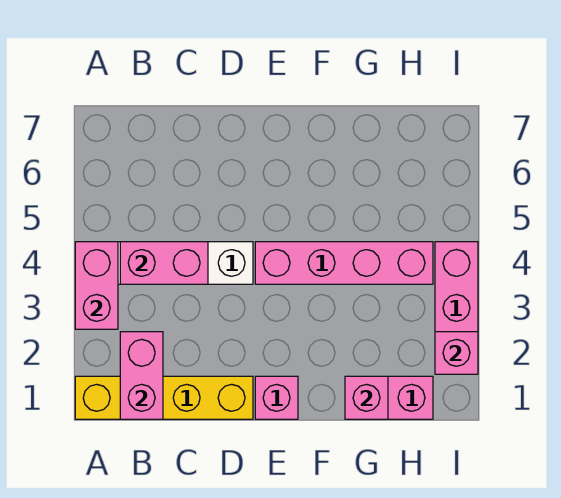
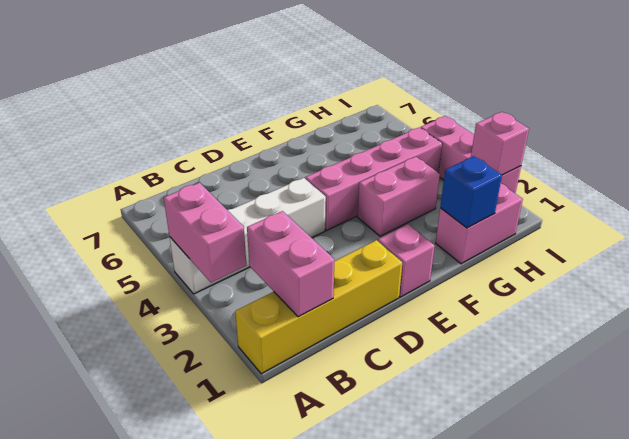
pink 1x2 brick [120,242,208,284] -> pink 1x2 brick moved to [358,157,440,236]
pink 1x1 brick [345,376,388,419] -> blue 1x1 brick [440,156,502,228]

